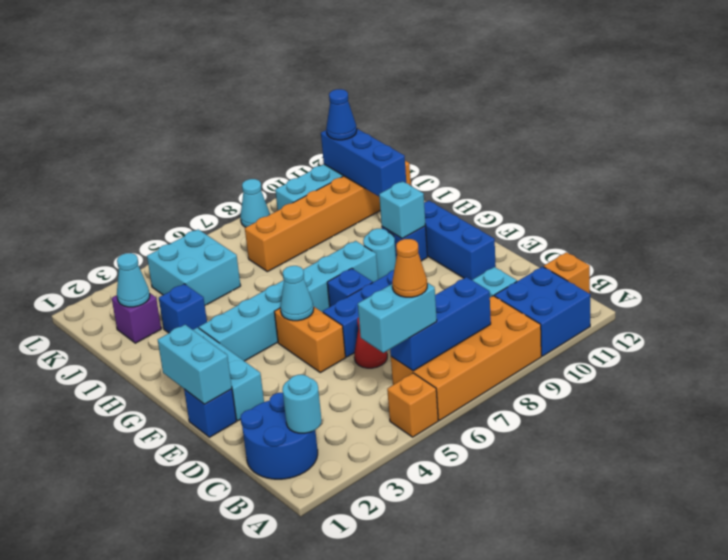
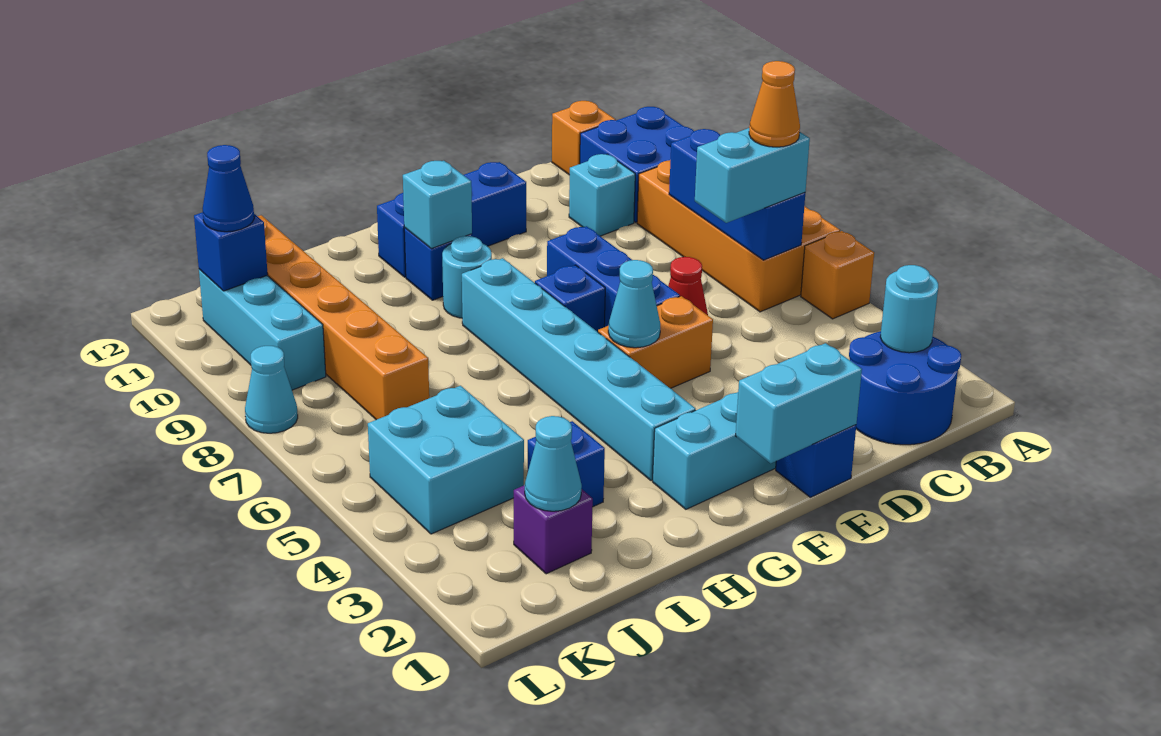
cyan 1x2 brick [358,283,437,353] -> cyan 1x2 brick turned to [695,128,810,223]
blue 1x3 brick [321,129,406,196] -> blue 1x1 brick [194,212,268,291]

